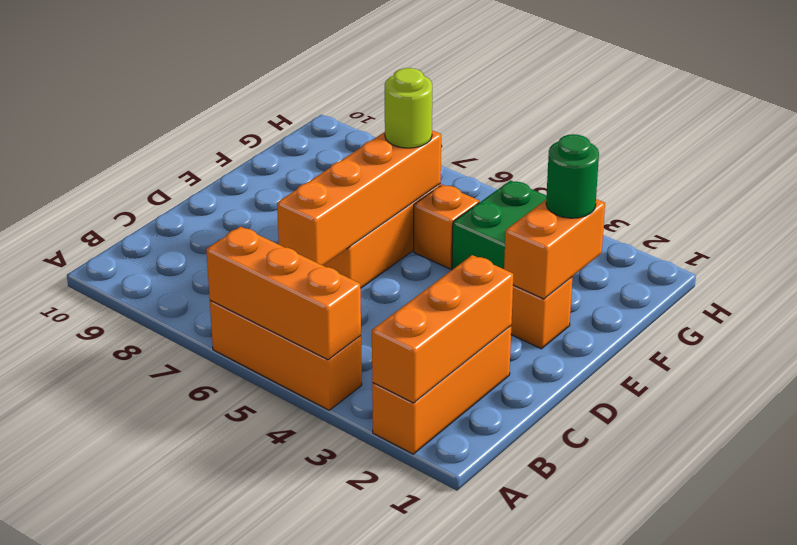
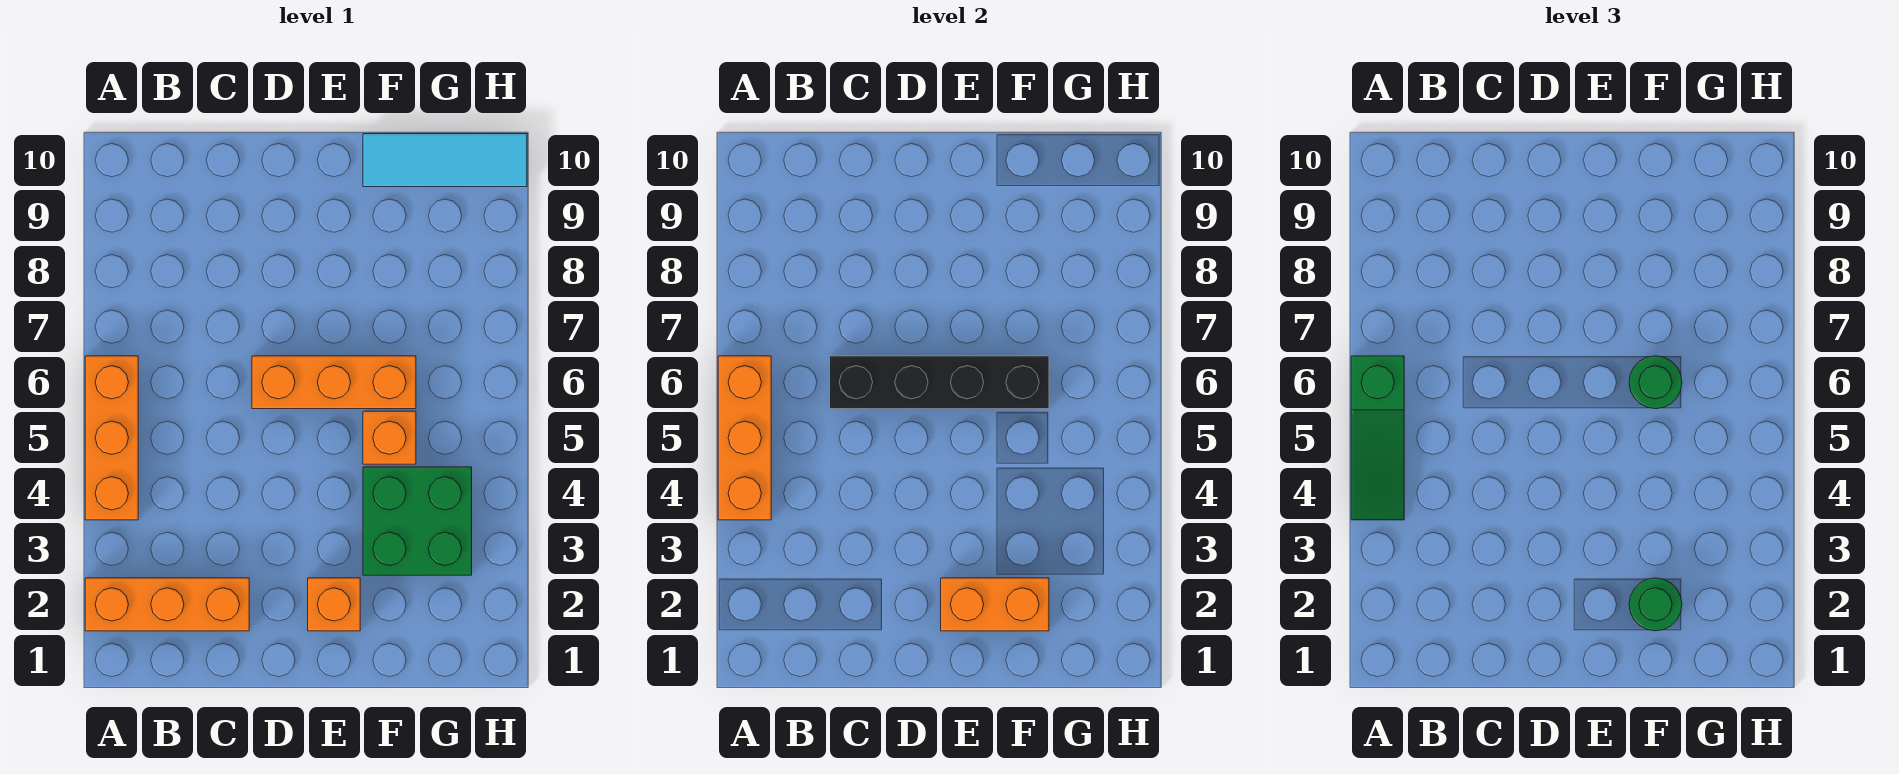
orange 1x3 brick [372,255,513,403] -> none
none -> green 1x3 slope [1351,356,1404,520]
orange 1x4 brick [277,130,441,265] -> black 1x4 brick [830,356,1049,409]
lime 1x1 round brick [385,68,432,148] -> green 1x1 round brick [1629,356,1682,409]
none -> cyan 1x3 tile [363,134,527,187]

